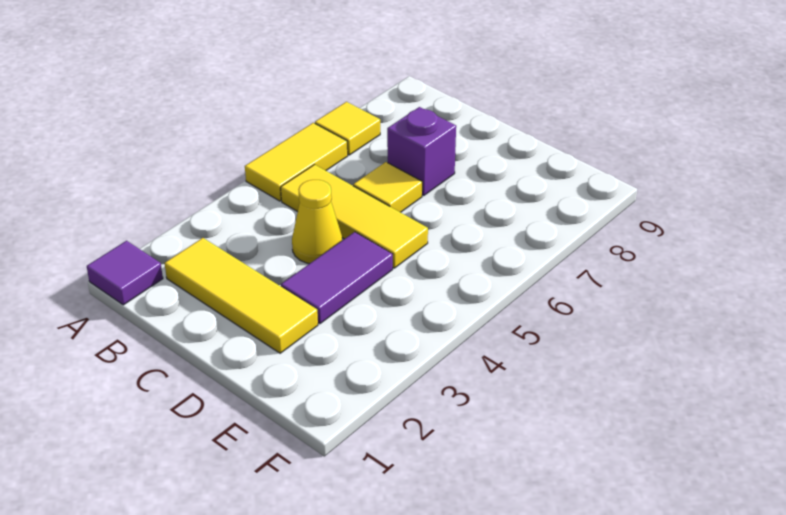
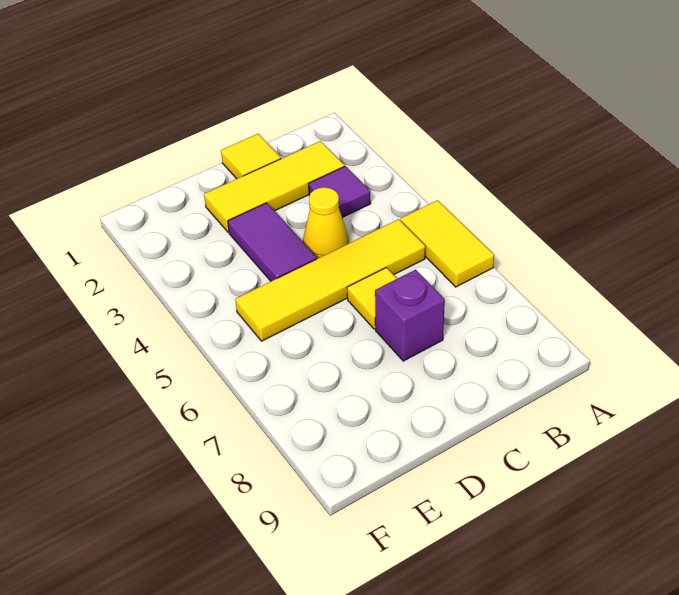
purple 1x1 tile [87,241,163,305] -> purple 1x1 tile moved to [309,166,371,218]
yellow 1x1 tile [315,102,380,155] -> yellow 1x1 tile moved to [221,134,281,179]
yellow 1x3 tile [281,165,428,268] -> yellow 1x4 tile [235,219,425,341]

